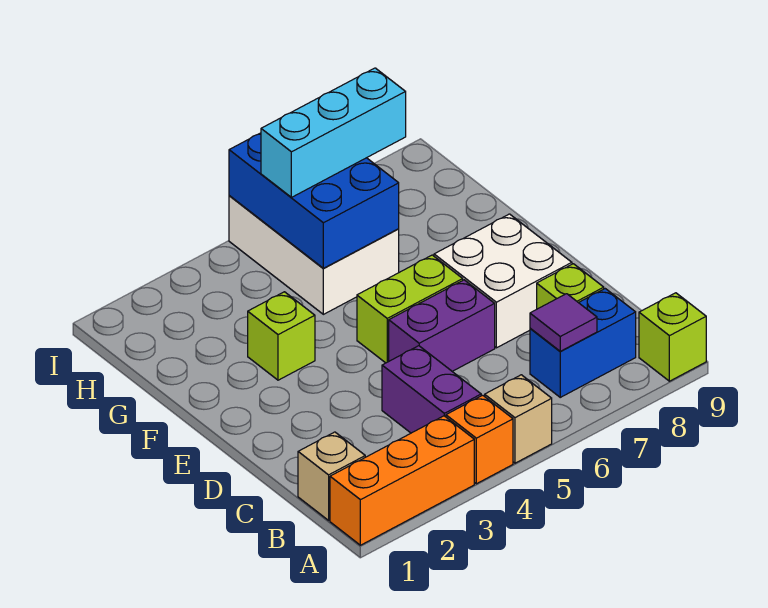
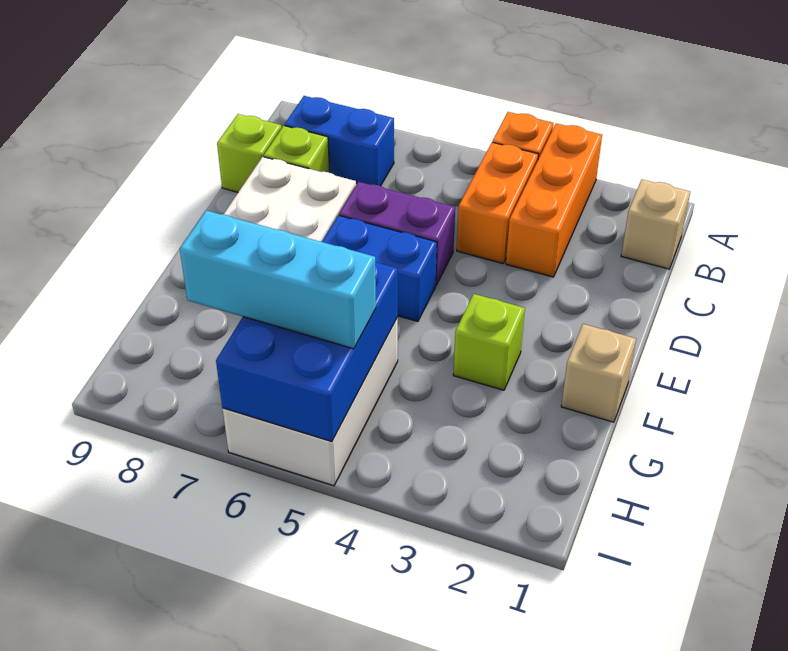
orange 1x3 brick [330,416,474,545] -> orange 1x3 brick turned to [506,124,602,277]
tan 1x1 brick [485,375,552,463] -> tan 1x1 brick moved to [561,324,636,422]
lime 1x1 brick [639,293,706,381] -> lime 1x1 brick moved to [217,114,282,192]
purple 1x2 brick [382,346,481,433] -> orange 1x2 brick [457,142,538,263]
purple 1x1 tile [530,294,597,351] -> none
lime 1x2 brick [357,255,463,363] -> blue 1x2 brick [322,215,437,322]

